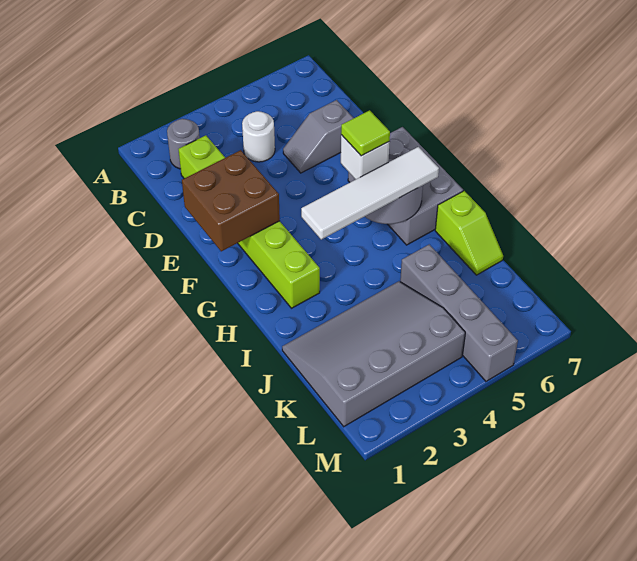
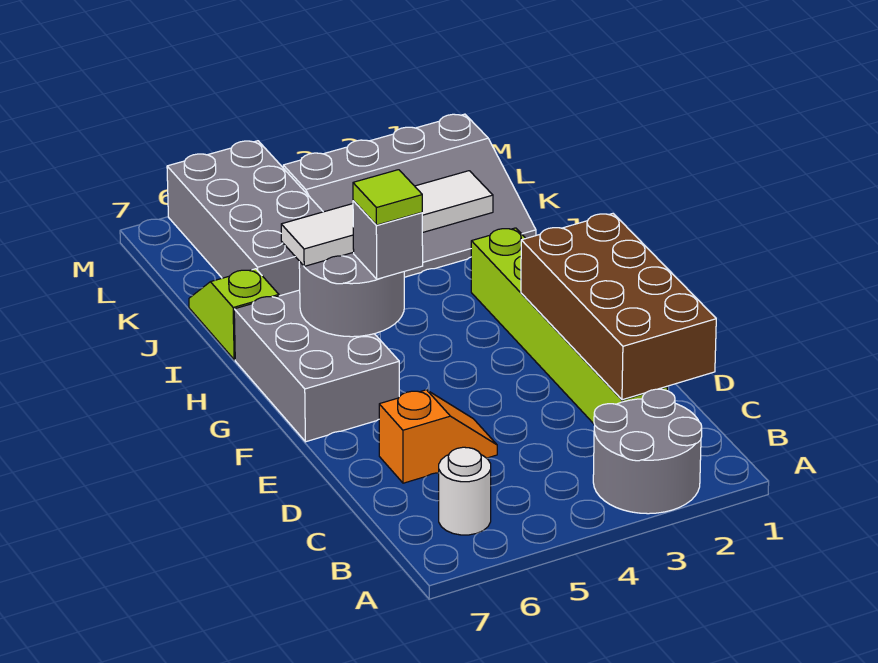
grey 1x1 round brick [167,119,200,169] -> grey 2x2 round brick [593,389,702,514]
white 1x1 round brick [242,111,275,162] -> white 1x1 round brick moved to [439,447,491,535]
grey 1x2 slope [283,100,354,173] -> orange 1x2 slope [379,390,497,483]
brown 2x2 brick [182,150,280,251] -> brown 2x4 brick [521,214,716,400]
white 1x1 brick [341,135,390,179] -> grey 1x1 brick [353,200,423,279]
grey 1x4 brick [400,244,518,381] -> grey 2x4 brick [167,141,323,296]

